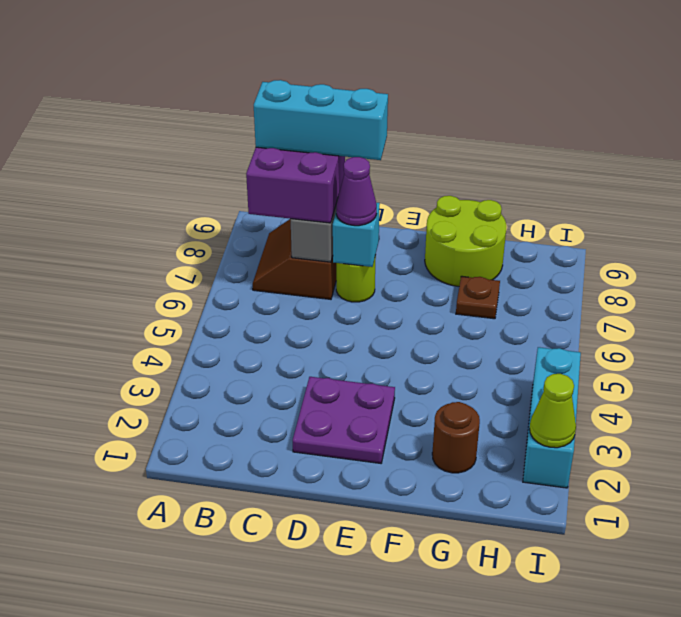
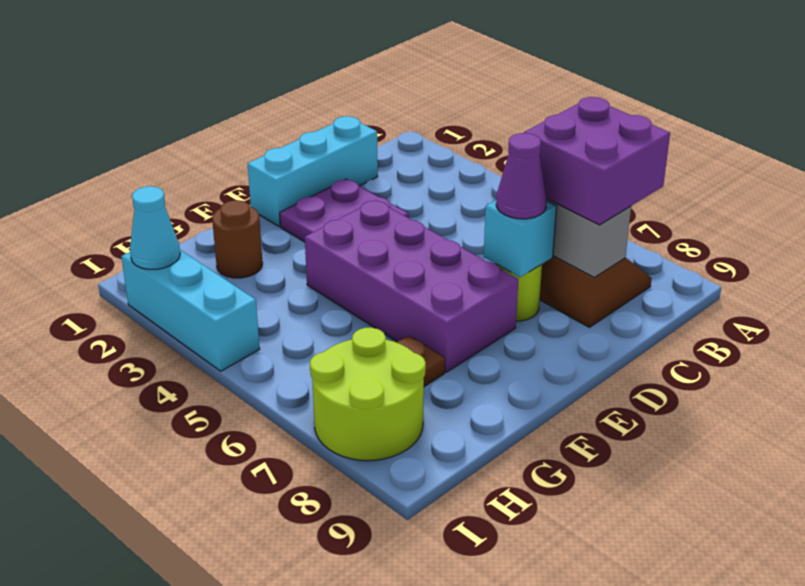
cyan 1x3 brick [254,80,388,160] -> cyan 1x3 brick moved to [248,116,378,227]
none -> purple 2x4 brick [305,200,518,372]
lime 2x2 round brick [425,196,506,287] -> lime 2x2 round brick moved to [310,328,426,461]
lime 1x1 cone [530,374,576,448] -> cyan 1x1 cone [130,186,180,269]

